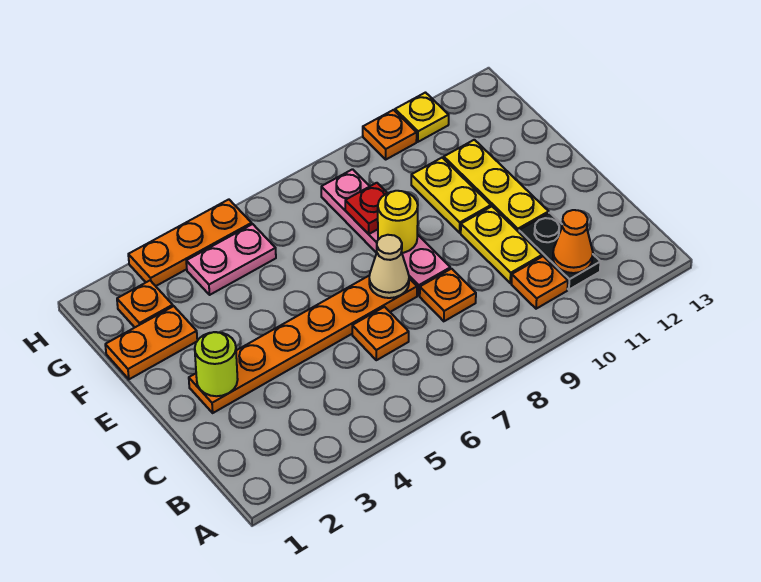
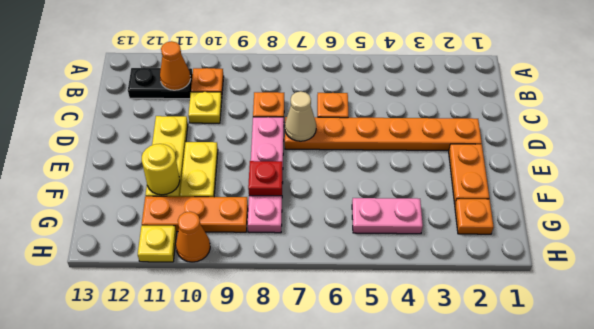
black 1x2 plate [519,213,600,290] -> black 1x2 plate turned to [128,68,193,99]
yellow 1x2 plate [461,207,542,283] -> yellow 1x1 plate [188,92,222,123]
lime 1x1 round brick [195,332,238,396] -> none
yellow 1x1 round brick [378,191,418,253] -> yellow 1x1 round brick moved to [142,144,180,195]
orange 1x2 plate [105,306,197,379] -> orange 1x2 plate turned to [449,144,489,204]
orange 1x3 plate [128,199,252,286] -> orange 1x3 plate moved to [142,196,248,232]
orange 1x1 plate [363,110,417,159] -> orange 1x1 cone [176,212,210,262]

